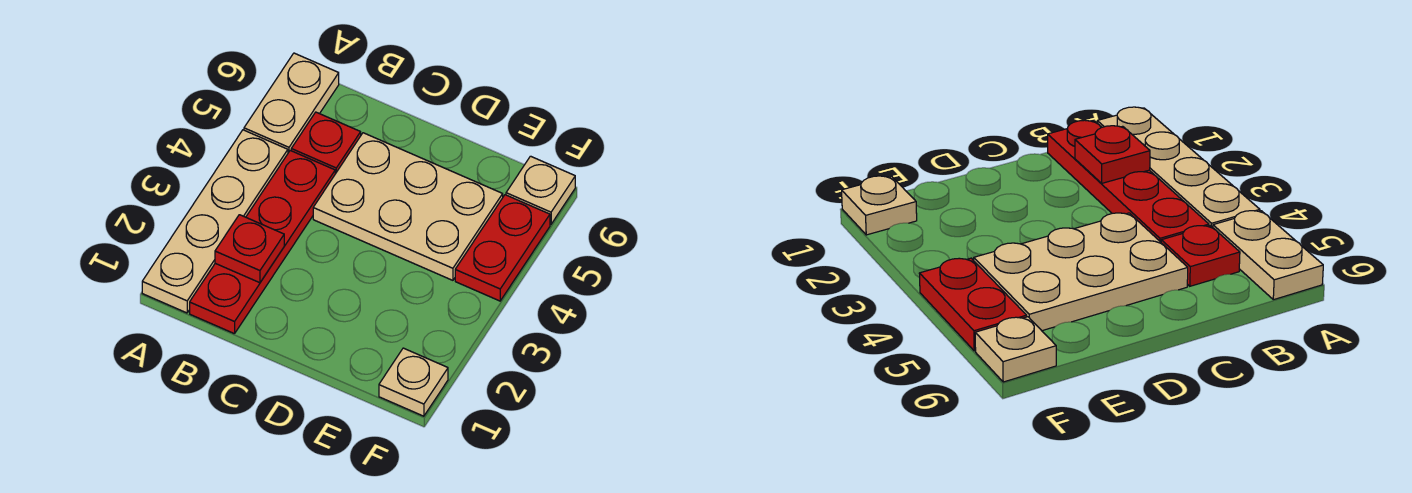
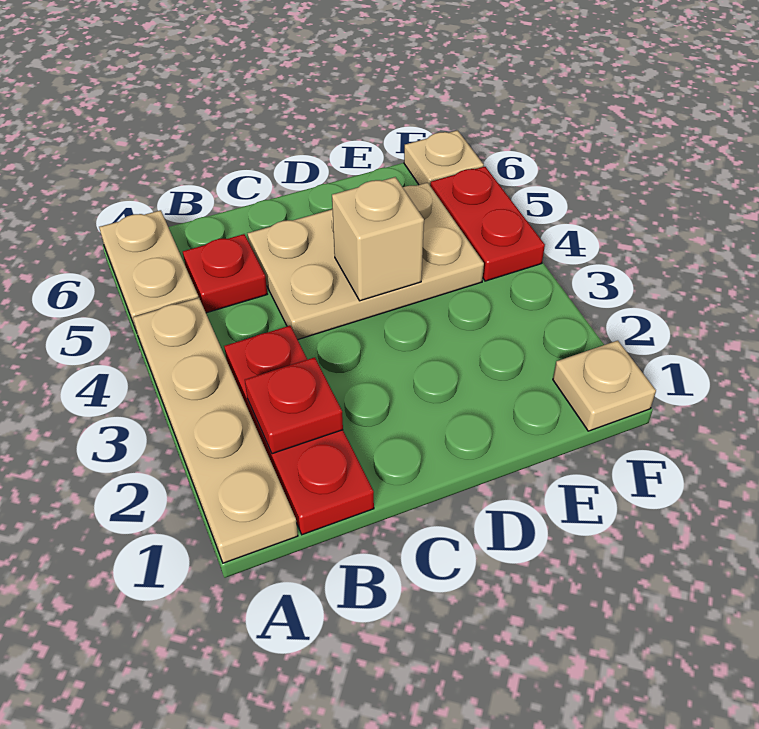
red 1x4 plate [190,150,335,334] -> red 1x3 plate [224,326,374,535]
none -> tan 1x1 brick [332,177,424,301]

